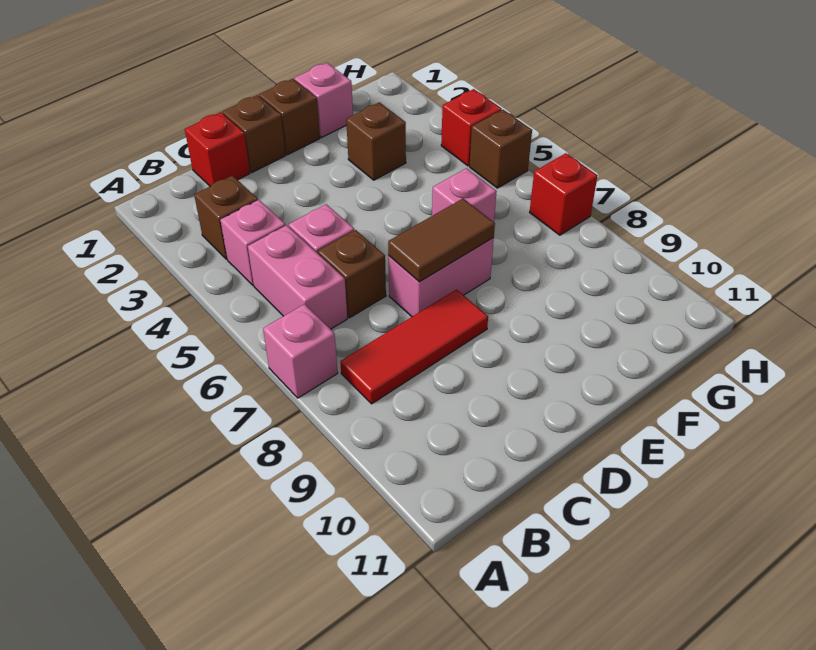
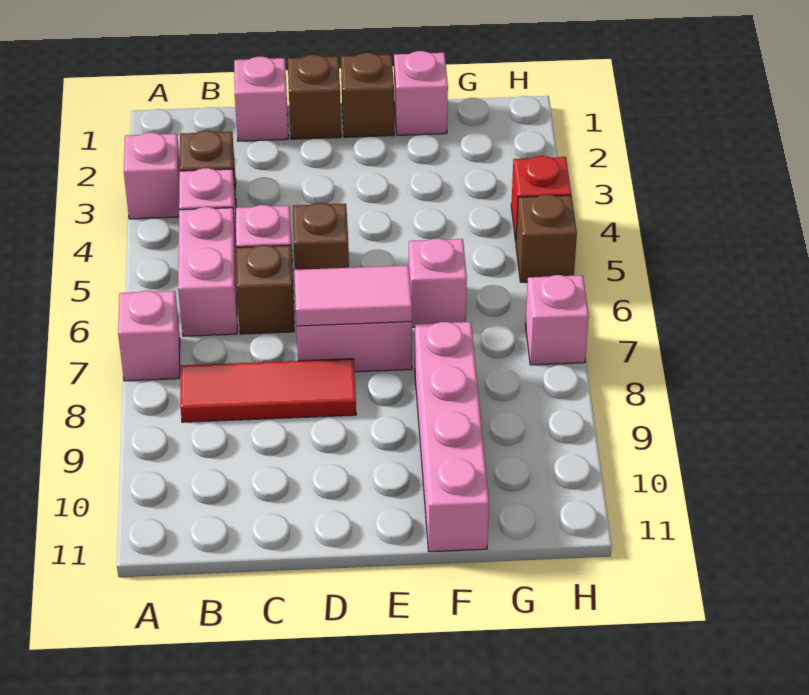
none -> pink 1x1 brick [124,132,180,219]
red 1x1 brick [185,112,250,186] -> pink 1x1 brick [234,57,288,141]
brown 1x2 tile [388,198,495,282] -> pink 1x2 tile [294,265,412,326]
brown 1x1 brick [346,102,406,180] -> brown 1x1 brick moved to [293,203,349,270]
none -> pink 1x4 brick [415,322,489,552]
red 1x1 brick [530,153,597,235] -> pink 1x1 brick [525,275,589,365]

